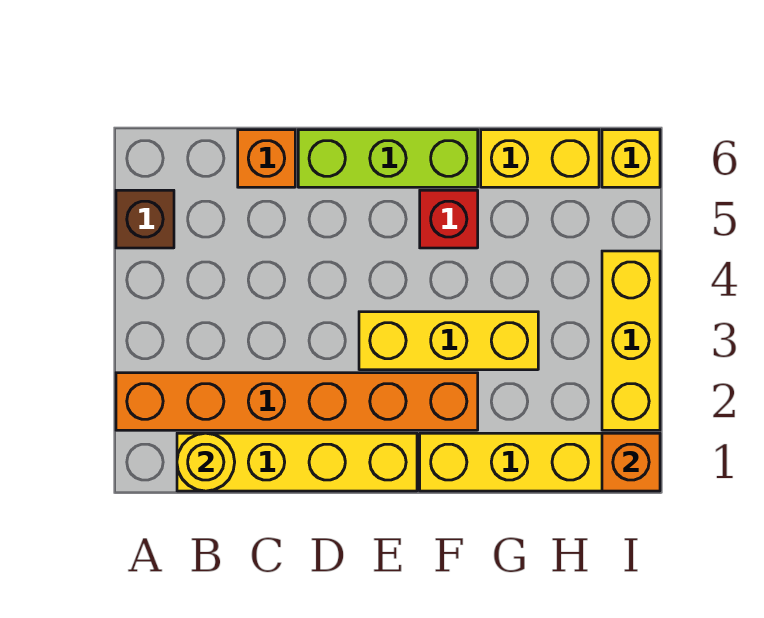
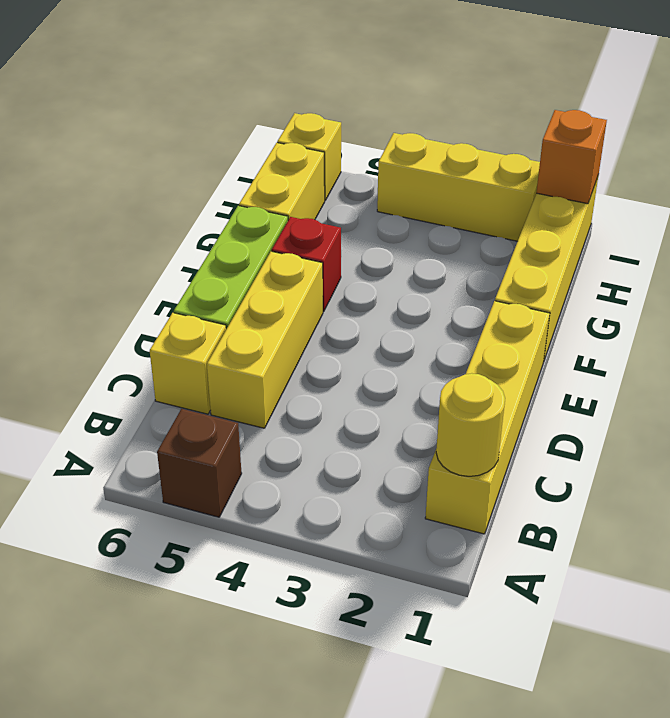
orange 1x6 brick [116,373,478,430] -> none
orange 1x1 brick [238,130,295,187] -> yellow 1x1 brick [150,313,226,414]
yellow 1x3 brick [359,312,538,370] -> yellow 1x3 brick moved to [207,251,323,428]

